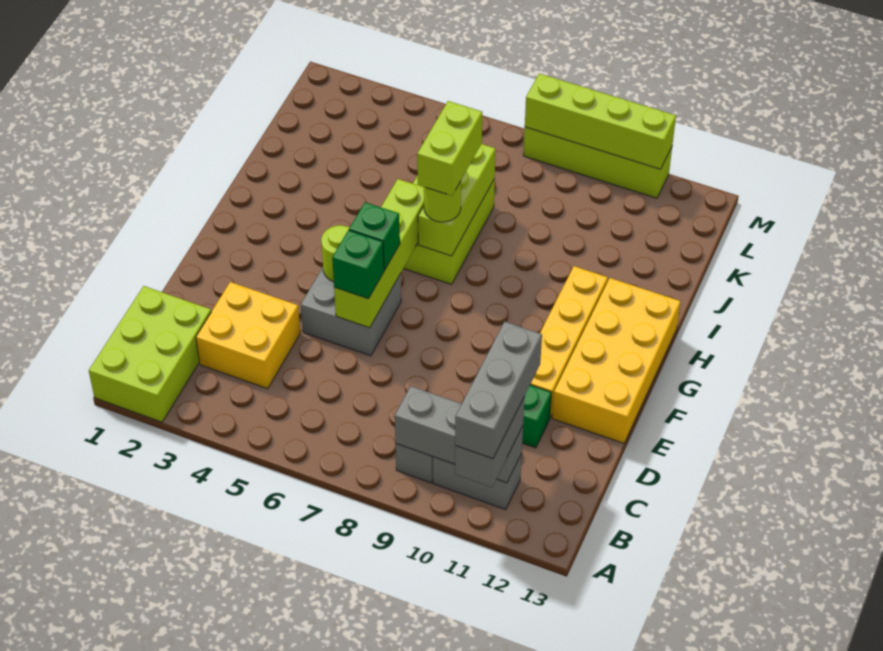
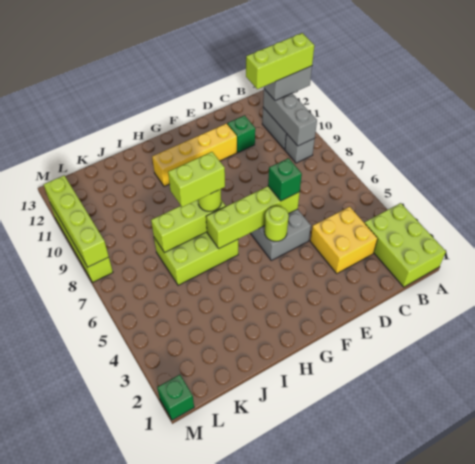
lime 2x3 brick [89,286,211,422] -> lime 2x3 brick turned to [365,203,446,287]
grey 1x3 brick [455,322,542,459] -> lime 1x3 brick [246,33,314,89]
yellow 2x4 brick [552,278,681,443] -> none
green 1x1 brick [349,202,400,270] -> green 1x1 brick moved to [157,375,194,420]

